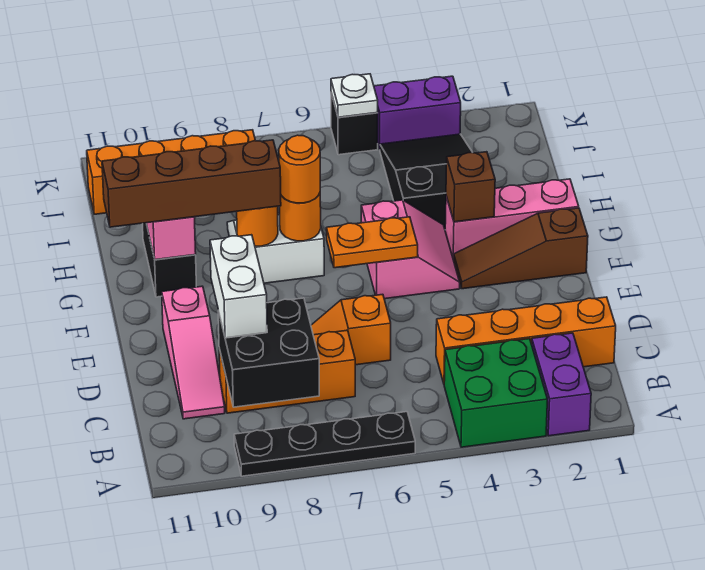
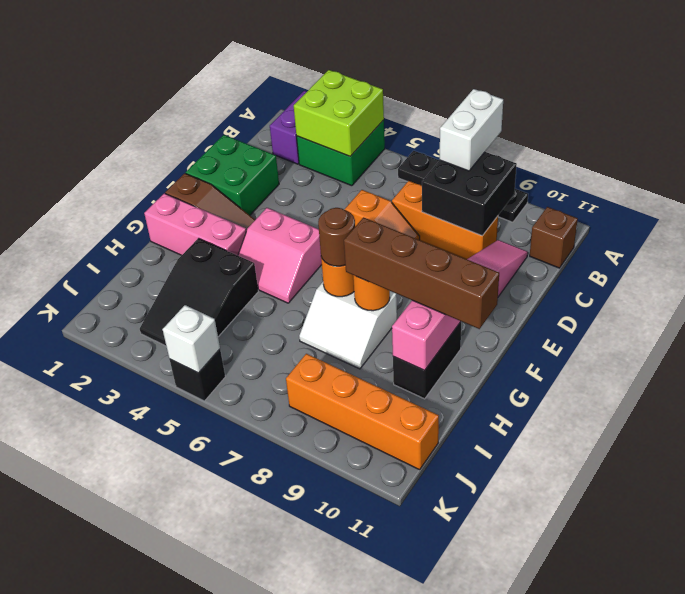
none -> lime 2x2 brick [294,70,384,156]
orange 1x4 brick [436,297,616,383] -> none
white 1x2 brick [210,235,267,338] -> white 1x2 brick moved to [440,89,503,171]
none -> green 2x2 brick [186,135,279,215]
pink 2x2 slope [361,200,460,299] -> pink 2x2 slope turned to [238,208,322,303]
orange 1x2 plate [326,217,418,268] -> none
brown 1x1 brick [446,152,495,222] -> brown 1x1 brick moved to [530,207,578,268]
orange 1x1 round brick [279,135,320,203] -> brown 1x1 round brick [318,208,355,266]
purple 1x2 brick [374,76,461,149] -> none
white 1x1 plate [331,74,378,117] -> white 1x1 brick [163,305,220,373]

